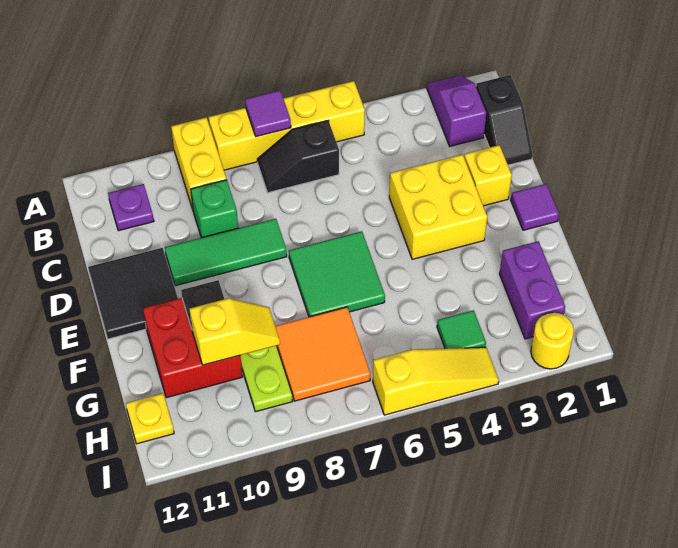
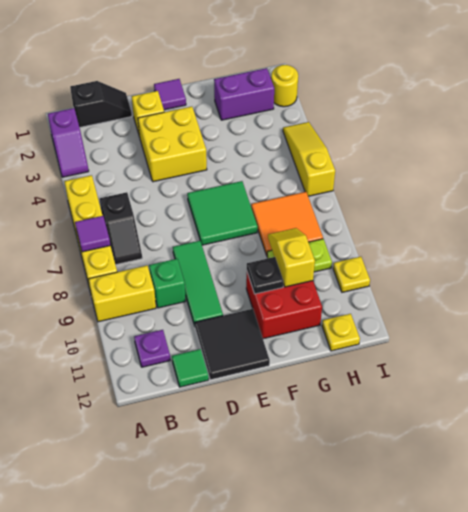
purple 1x2 slope [427,75,486,146] -> purple 1x2 slope turned to [48,108,89,177]
green 1x1 tile [437,310,486,349] -> green 1x1 tile moved to [172,349,209,387]
none -> yellow 1x1 plate [333,257,370,292]

